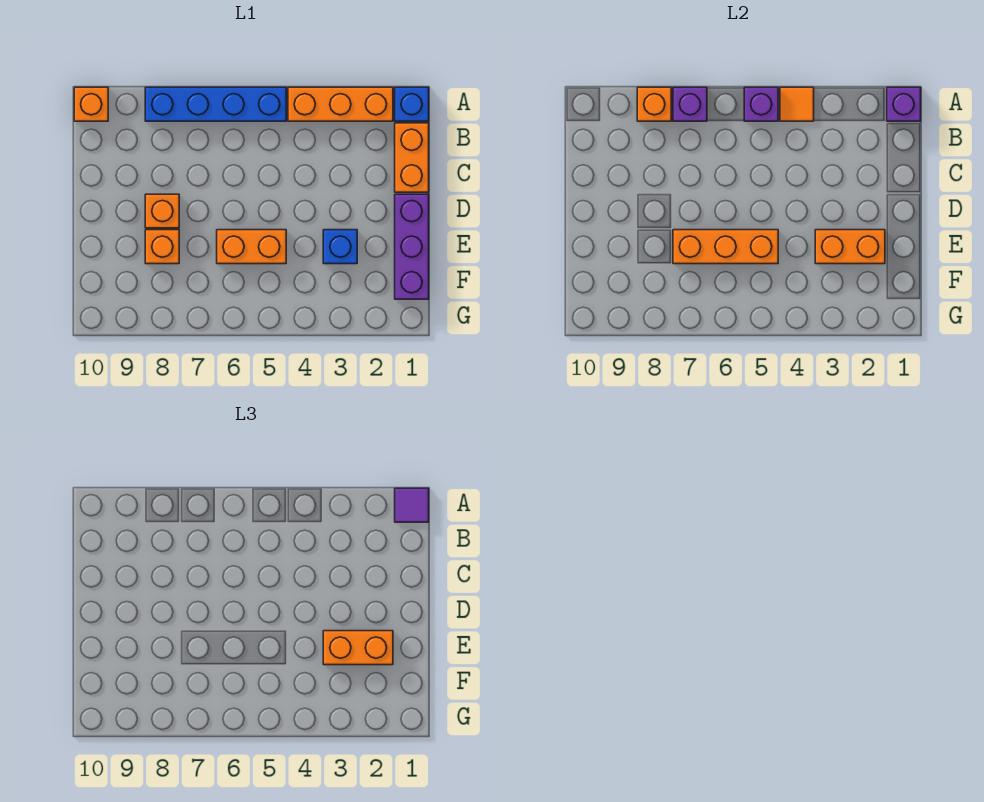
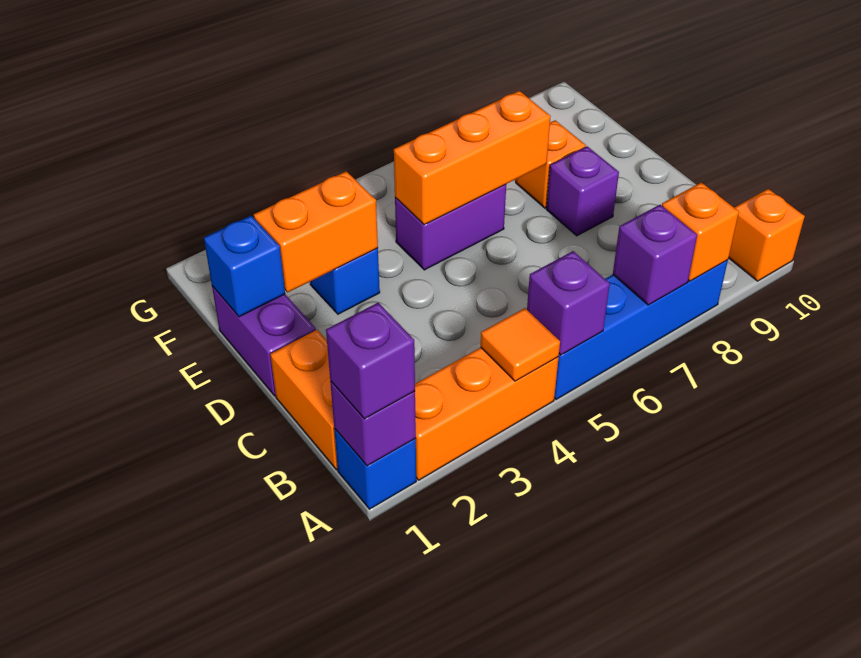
purple 1x1 tile [395,488,429,522] -> purple 1x1 brick [326,303,415,419]
purple 1x3 brick [395,194,429,299] -> purple 1x2 brick [212,286,316,396]
orange 1x1 brick [145,194,179,228] -> purple 1x1 brick [546,146,619,236]
none -> blue 1x1 brick [204,216,285,317]
orange 1x2 brick [323,631,393,665] -> none
orange 1x2 brick [217,230,286,264] -> purple 1x2 brick [395,185,506,270]

